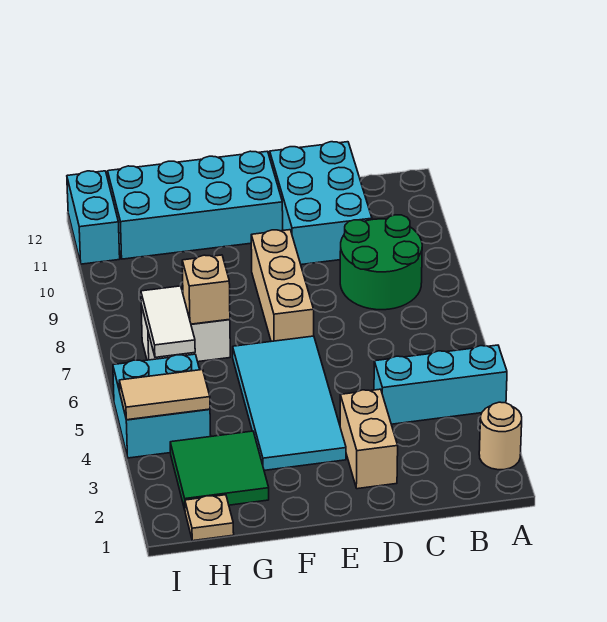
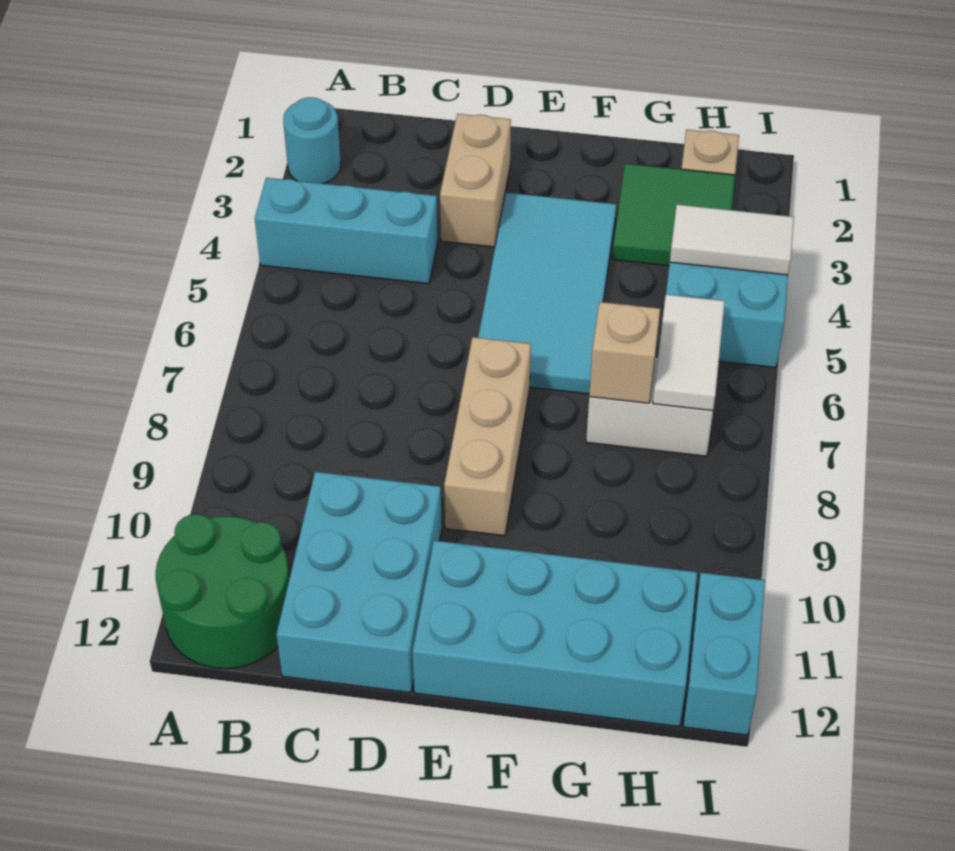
tan 1x1 round brick [479,402,522,470] -> cyan 1x1 round brick [283,97,341,184]
green 2x2 round brick [340,215,422,310] -> green 2x2 round brick moved to [156,514,289,669]
tan 1x2 tile [119,370,210,420] -> white 1x2 tile [670,205,794,275]

